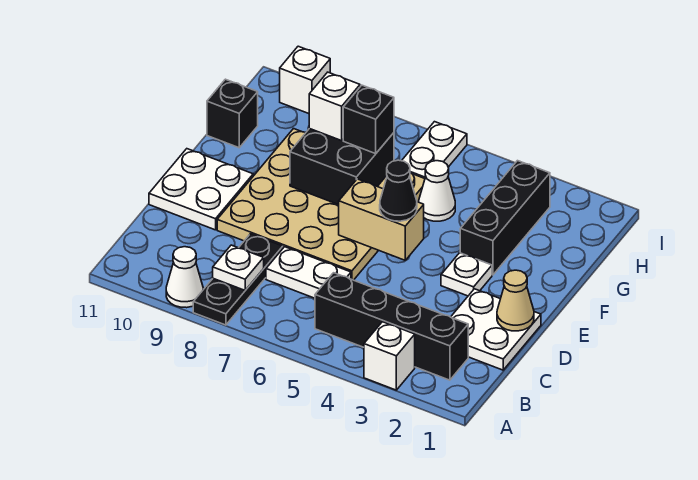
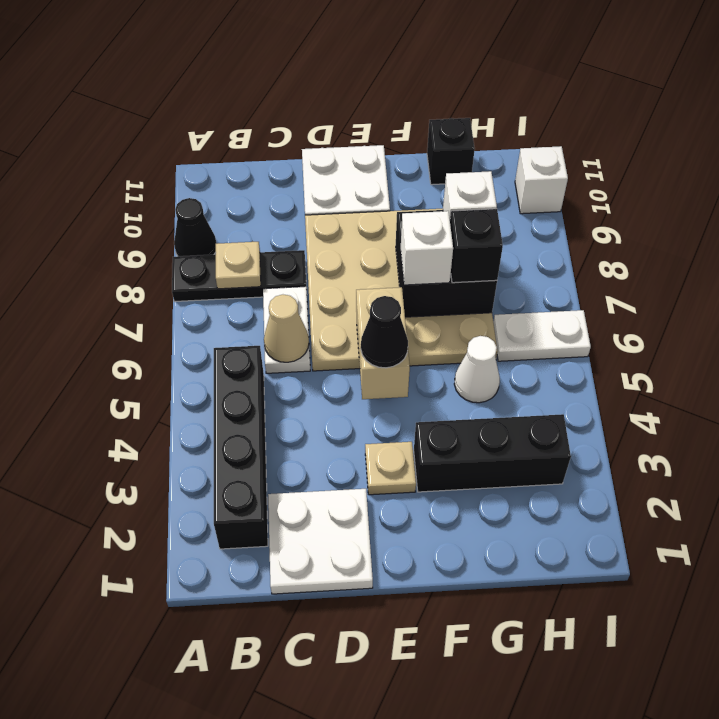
white 1x1 brick [364,322,415,390] -> white 1x1 brick moved to [401,211,453,285]
white 1x1 cone [166,247,203,308] -> black 1x1 cone [174,198,216,256]
white 1x1 plate [213,245,264,290] -> tan 1x1 plate [216,242,261,289]
tan 1x1 cone [497,270,534,331] -> tan 1x1 cone moved to [264,295,309,362]
white 1x1 plate [441,253,492,296] -> tan 1x1 plate [365,442,416,495]

